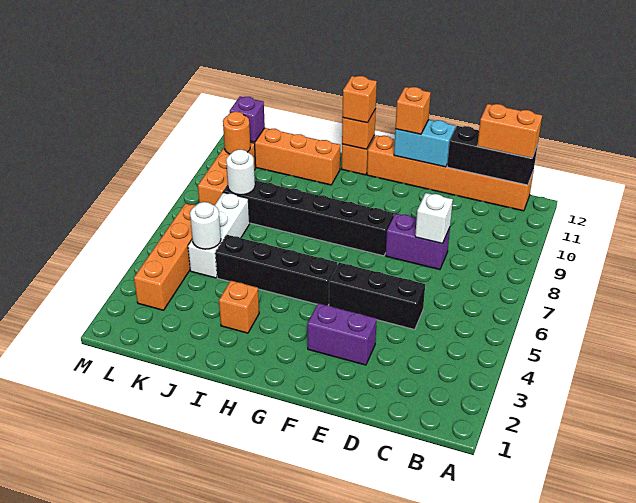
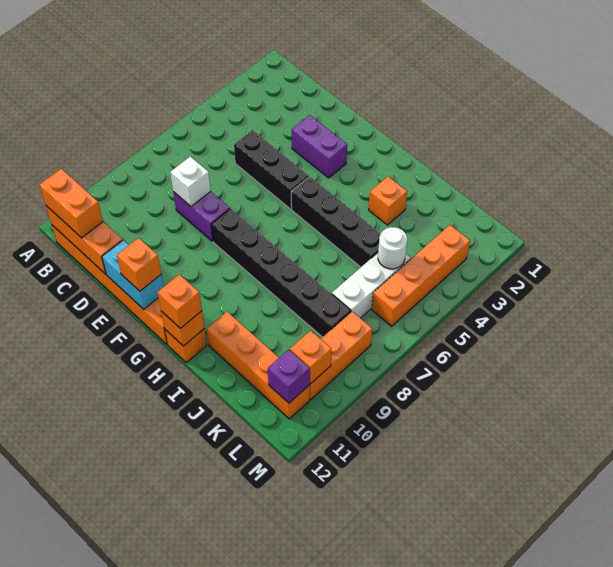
black 1x3 brick [447,126,538,185] -> orange 1x3 brick [46,206,122,274]
white 1x1 round brick [226,150,255,195] -> none
orange 1x1 round brick [223,112,250,154] -> orange 1x1 brick [290,331,331,384]

